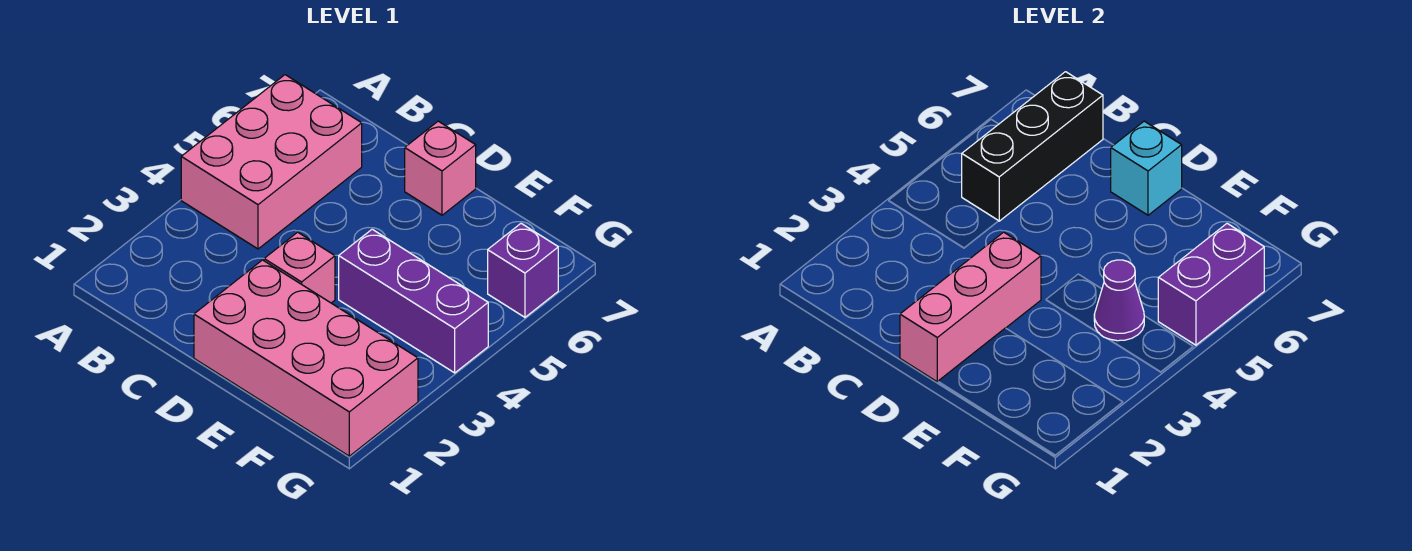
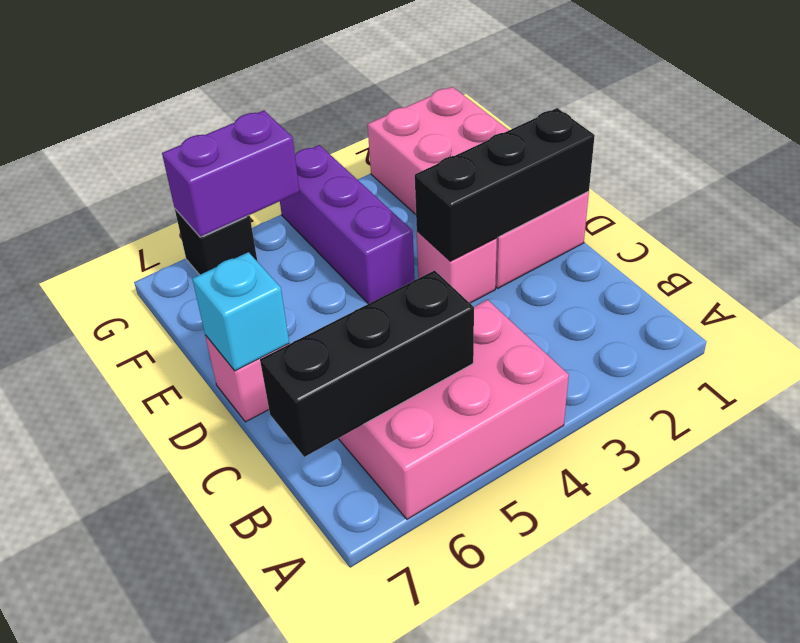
pink 1x3 brick [900,232,1041,382] -> black 1x3 brick [415,108,595,261]
purple 1x1 cone [1094,260,1144,341] -> none
purple 1x1 brick [488,224,558,317] -> black 1x1 brick [175,209,258,275]

